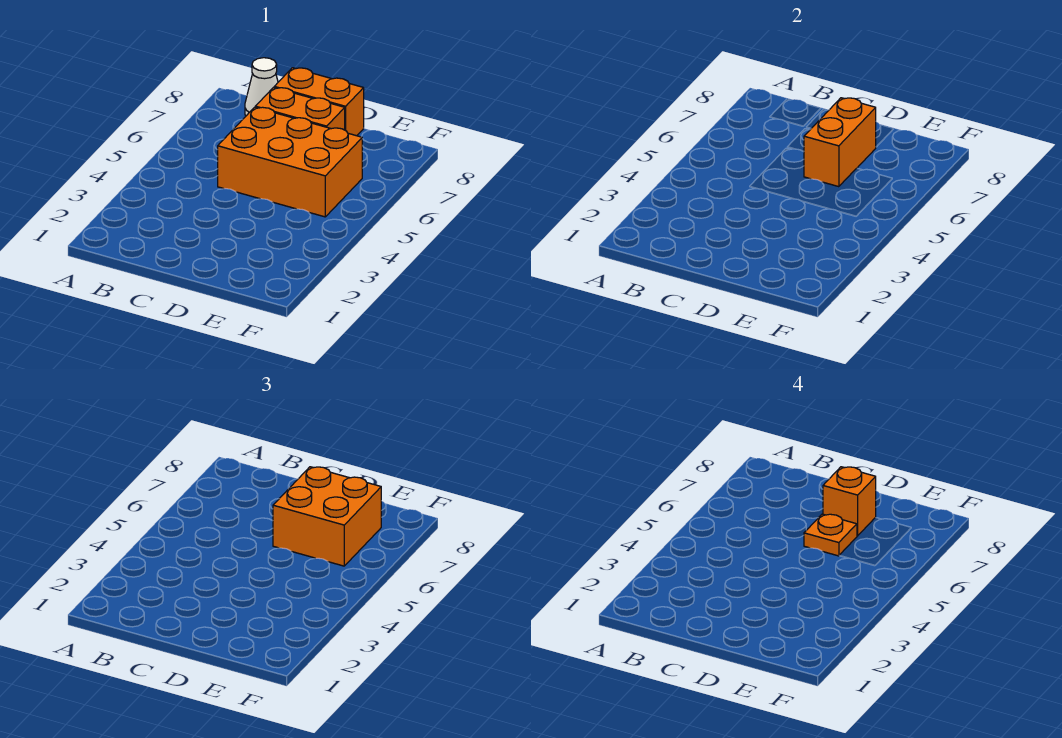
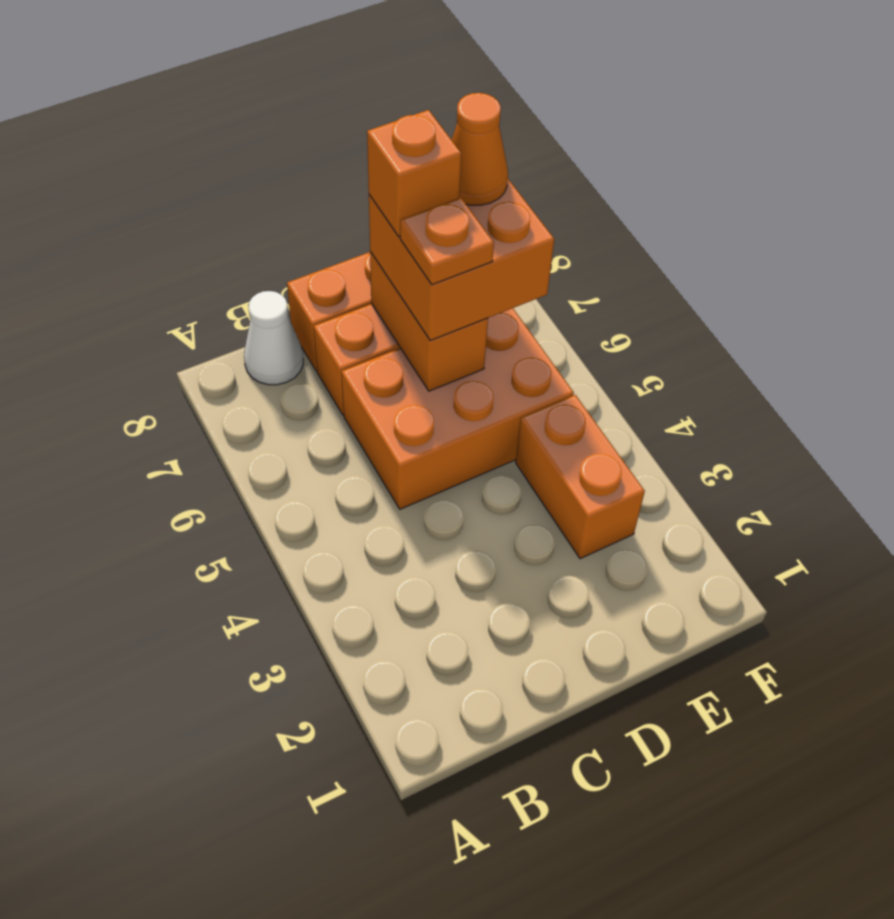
none -> orange 1x2 brick [516,395,645,559]
none -> orange 1x1 cone [452,93,508,205]

